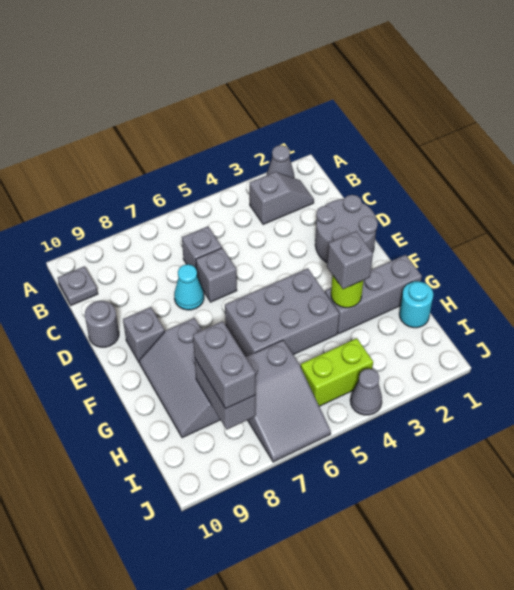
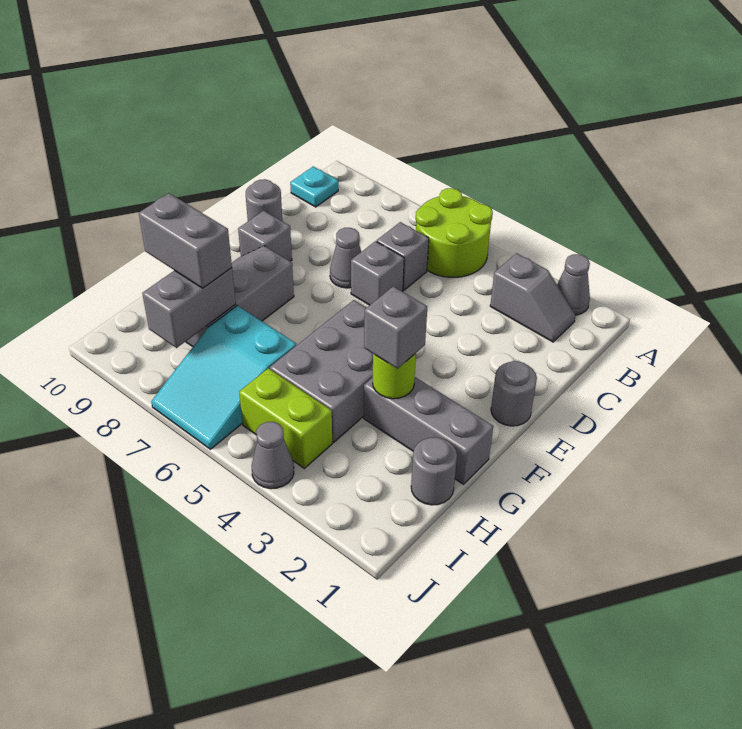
none -> lime 2x2 round brick [416,188,493,277]
grey 1x1 plate [58,266,98,305] -> cyan 1x1 plate [290,166,338,207]
grey 2x2 round brick [315,195,378,263] -> grey 1x1 round brick [491,361,537,426]
cyan 1x1 cone [174,264,204,310] -> grey 1x1 cone [330,228,362,288]
grey 2x3 brick [225,268,339,357] -> grey 2x3 brick turned to [270,300,373,442]
cyan 1x1 round brick [399,281,433,328] -> grey 1x1 round brick [411,437,457,505]
grey 2x3 slope [246,340,331,462] -> cyan 2x3 slope [151,306,296,449]
grey 1x2 brick [193,321,256,408] -> grey 1x2 brick turned to [139,193,232,288]

